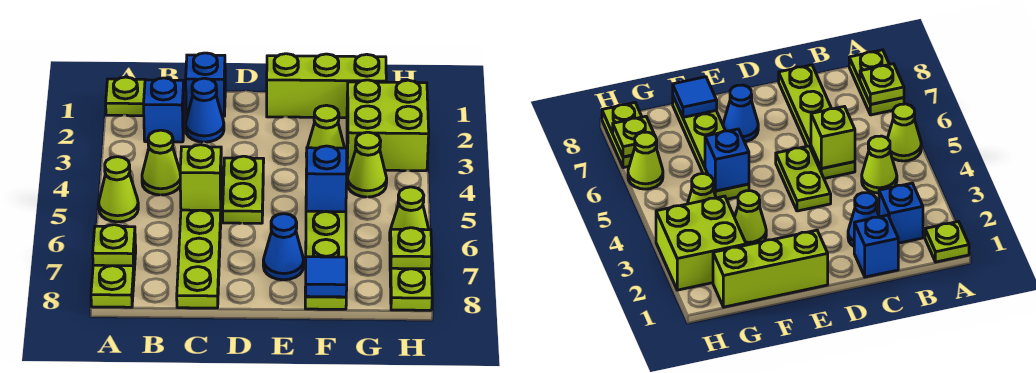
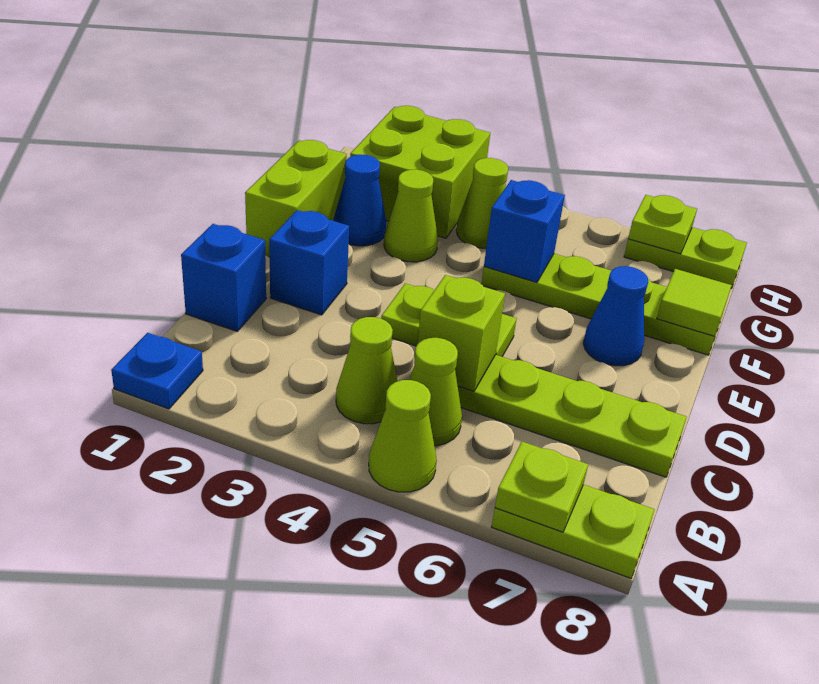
lime 1x1 plate [106,77,145,116] -> blue 1x1 plate [111,333,203,409]
blue 1x1 brick [144,78,184,142] -> blue 1x1 brick moved to [269,210,349,315]
blue 1x1 cone [186,78,224,142] -> blue 1x1 cone moved to [334,155,386,246]
lime 1x3 brick [267,54,386,118] -> lime 1x2 brick [245,140,347,257]
blue 1x1 tile [305,257,347,297] -> lime 1x1 tile [657,269,732,336]
lime 1x1 cone [390,187,429,234] -> lime 1x1 cone moved to [409,338,462,446]

